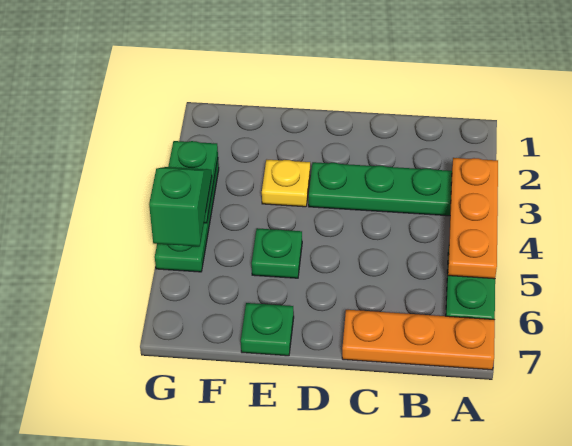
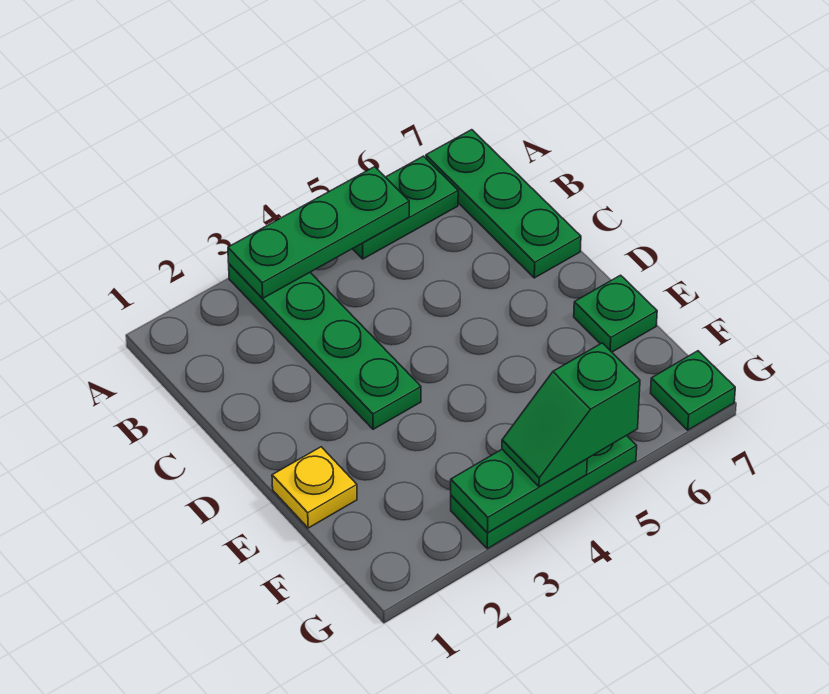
orange 1x3 plate [448,158,498,279] -> green 1x3 plate [228,167,409,298]
orange 1x3 plate [342,310,495,370] -> green 1x3 plate [426,130,581,278]
yellow 1x1 plate [262,160,310,207] -> yellow 1x1 plate moved to [272,447,357,528]
green 1x1 plate [252,228,302,278] -> green 1x1 plate moved to [651,351,735,430]

